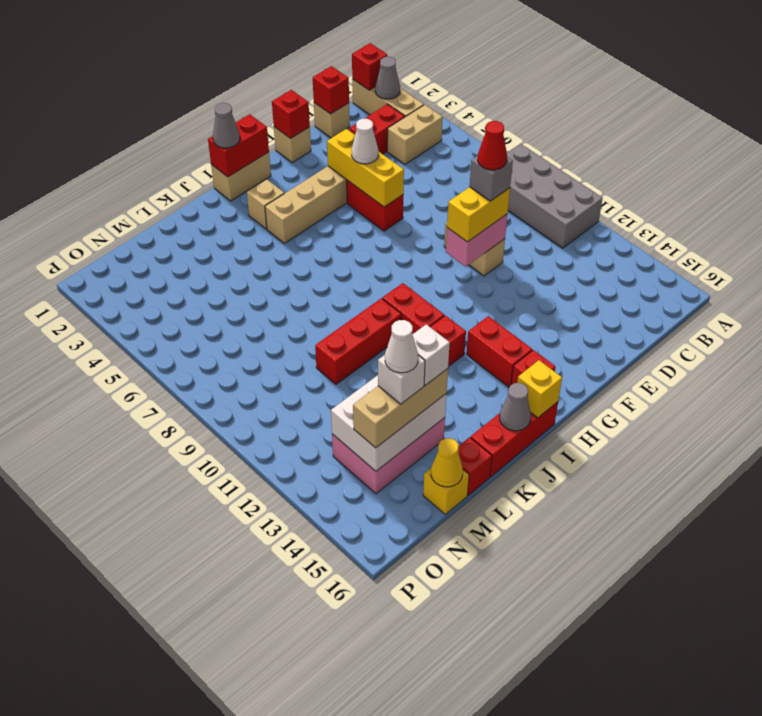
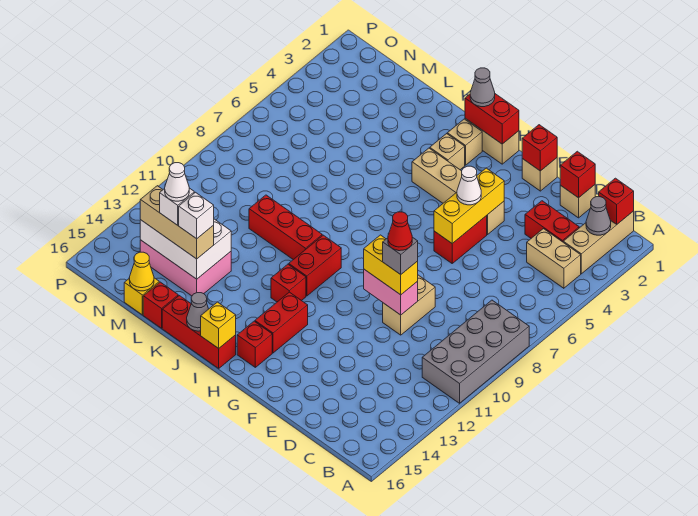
none -> tan 1x1 brick [447,119,482,165]

